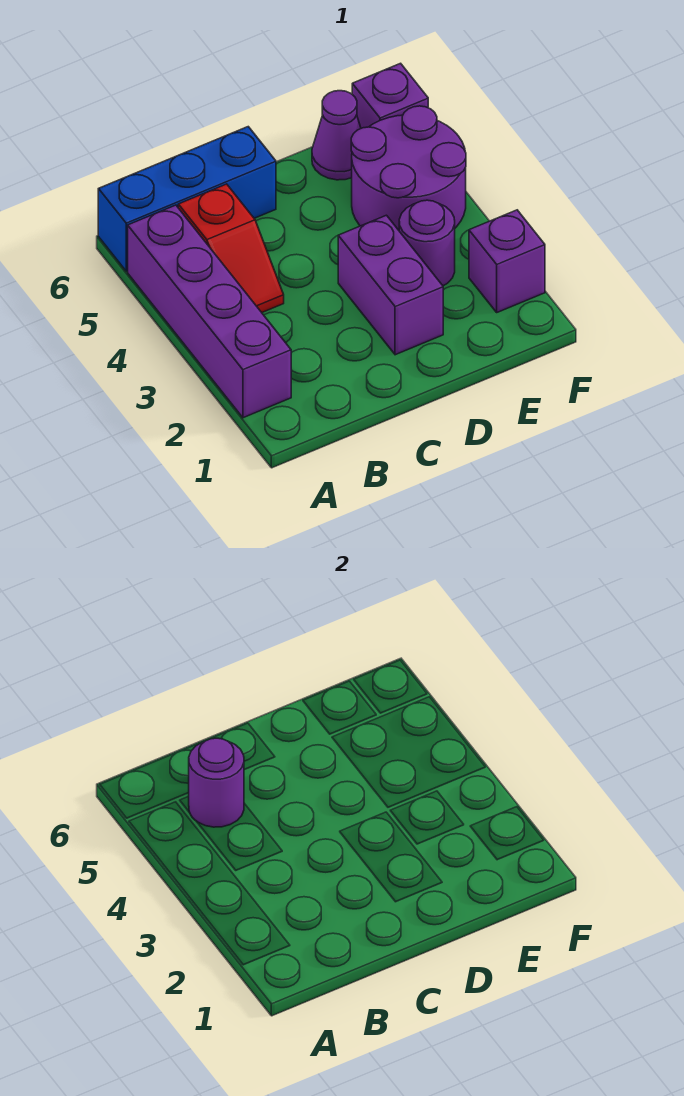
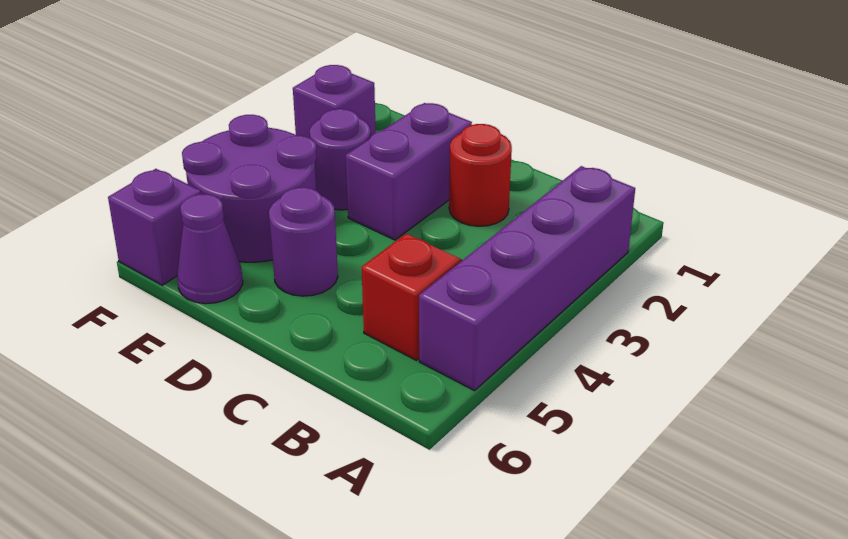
blue 1x3 brick [98,127,276,271] -> none
purple 1x1 round brick [189,738,244,827] -> purple 1x1 round brick moved to [269,187,338,296]
none -> red 1x1 round brick [449,124,512,226]

